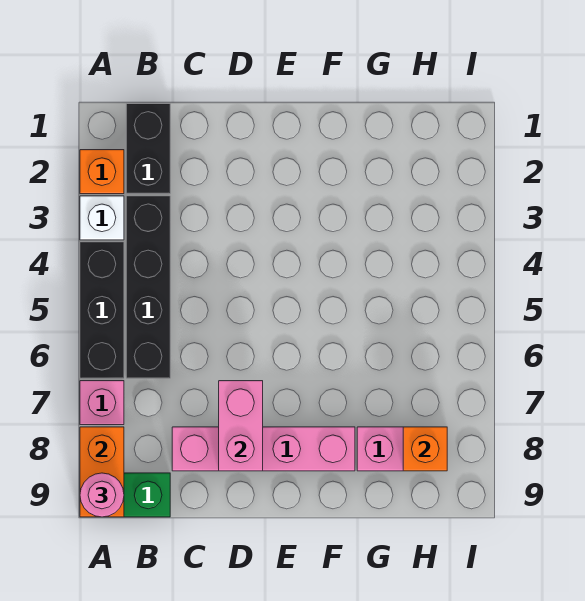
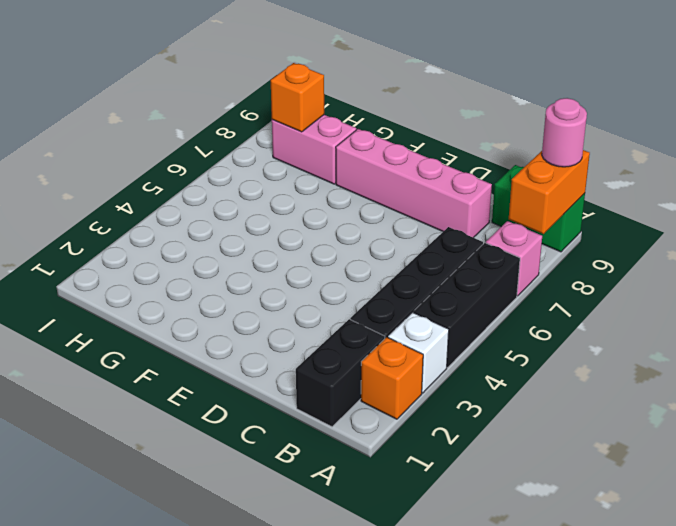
pink 1x2 brick [219,381,263,471] -> none

